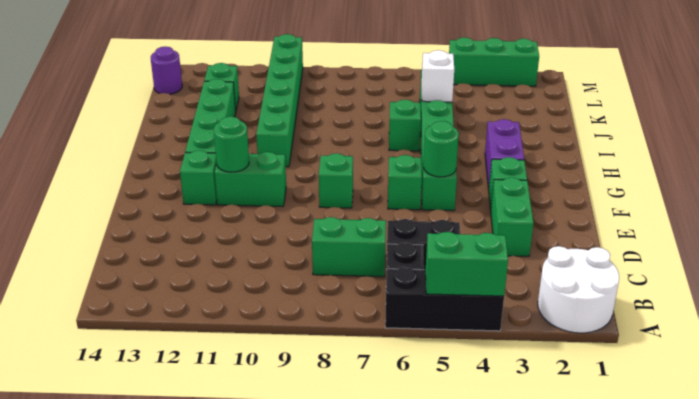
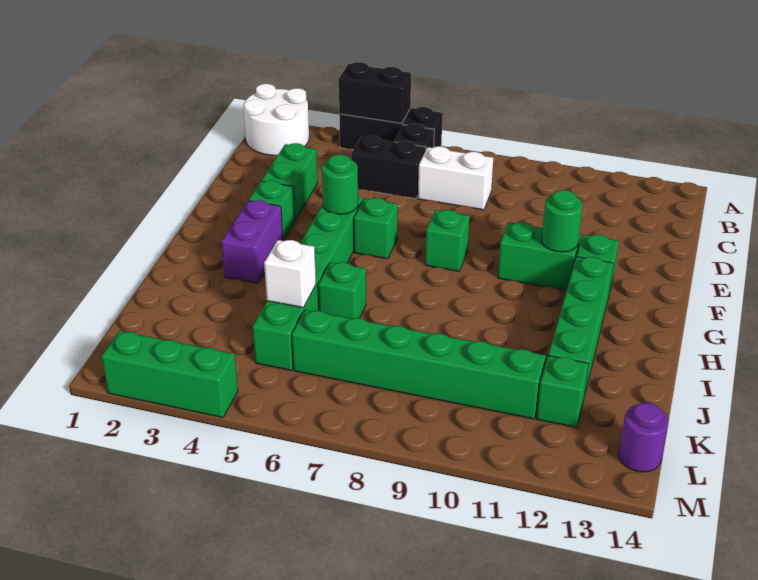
green 1x2 brick [426,232,508,296] -> black 1x2 brick [339,62,411,123]
green 1x2 brick [312,217,386,277] -> white 1x2 brick [418,146,493,210]
green 1x6 brick [256,34,303,167] -> green 1x6 brick turned to [292,310,546,419]

